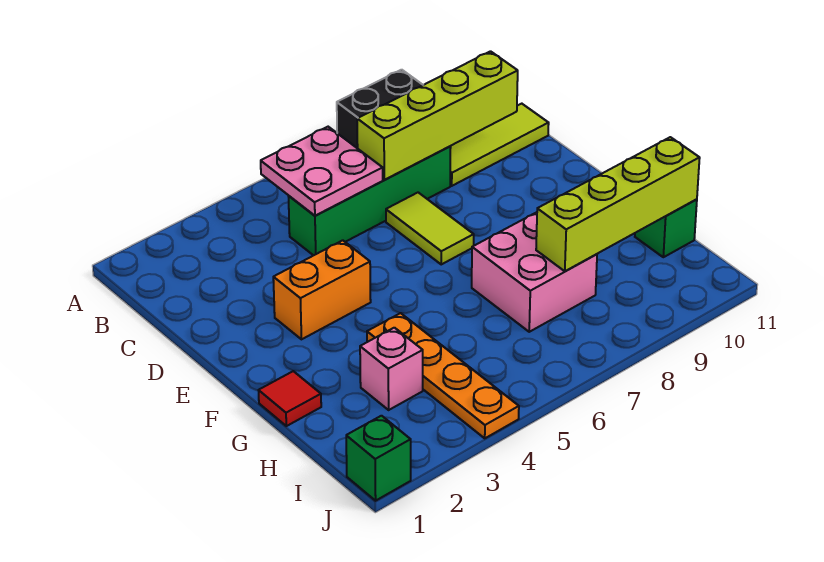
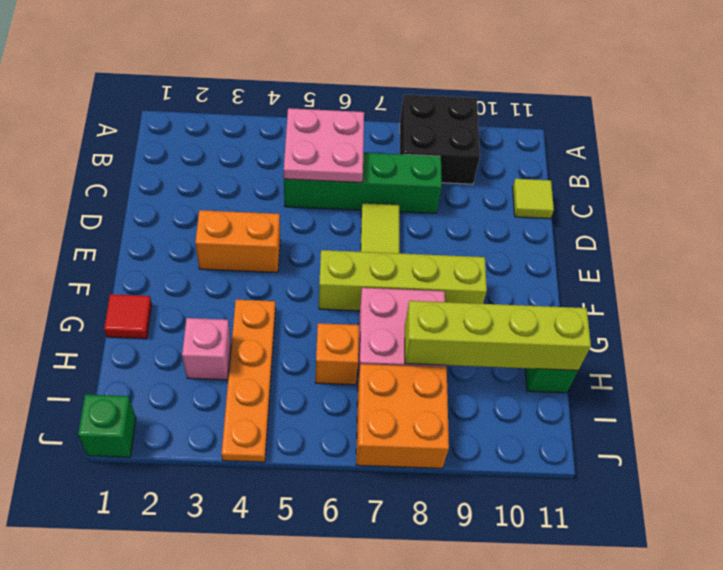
lime 1x4 brick [357,51,518,180] -> lime 1x4 brick moved to [319,250,487,311]
lime 1x3 tile [450,104,549,186] -> lime 1x1 tile [513,179,554,219]
none -> orange 1x1 brick [315,323,359,385]
none -> orange 2x2 brick [356,364,449,468]

